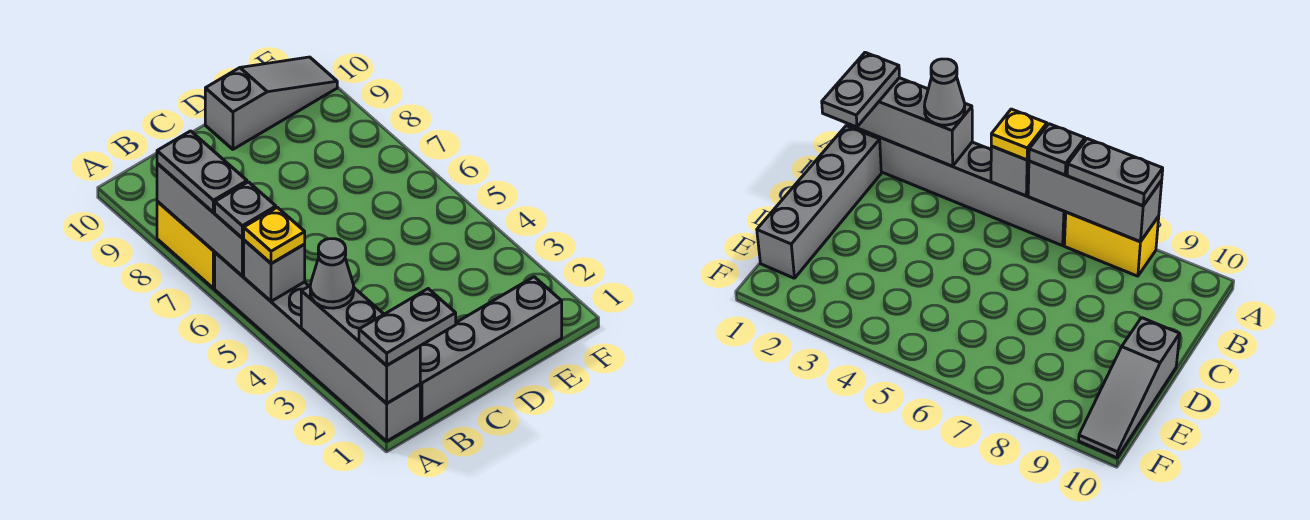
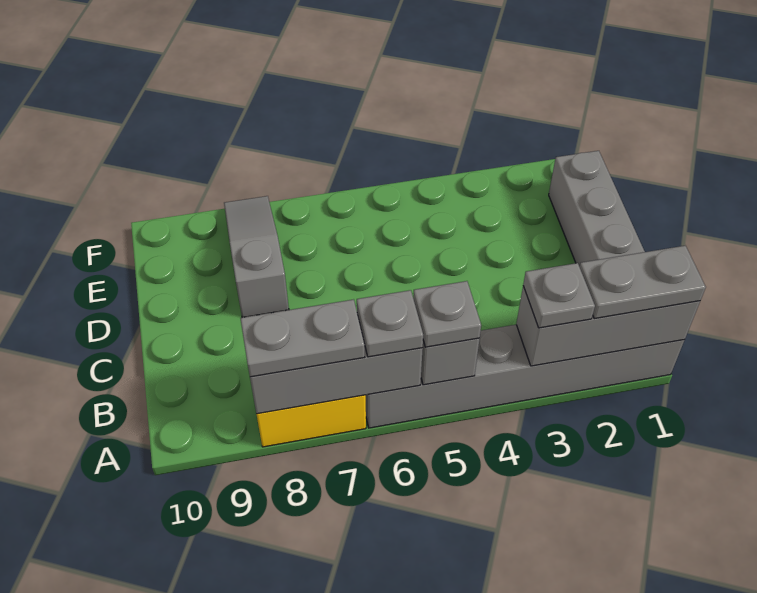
grey 1x2 plate [359,289,456,365] -> grey 1x2 plate turned to [579,246,706,319]
grey 1x1 cone [310,239,354,308] -> grey 1x1 plate [523,263,595,328]
yellow 1x1 plate [243,207,305,264] -> grey 1x1 plate [413,281,481,347]
grey 1x3 slope [205,57,337,149] -> grey 1x3 slope moved to [224,196,289,318]

